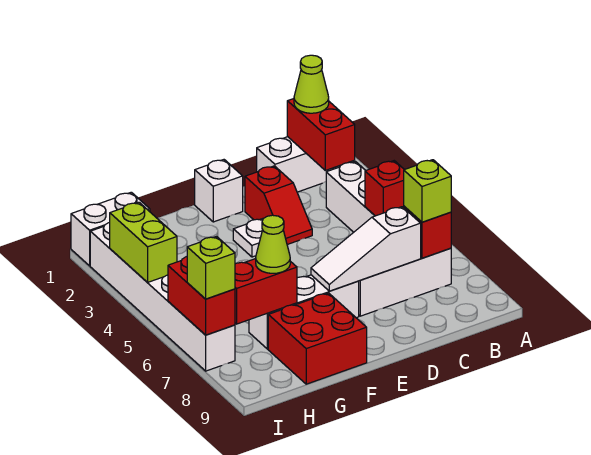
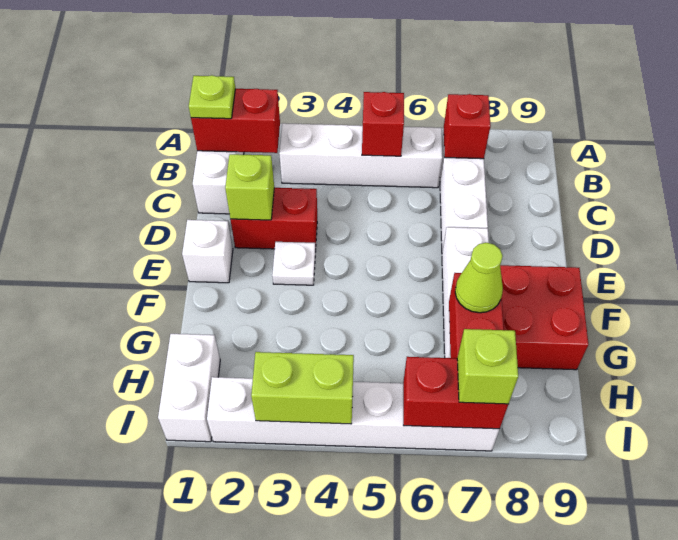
lime 1x1 cone [294,55,329,113] -> lime 1x1 plate [189,75,235,119]
lime 1x1 brick [404,160,451,222] -> lime 1x1 brick moved to [225,154,274,220]
white 1x3 slope [311,207,421,291] -> none
red 1x2 slope [245,166,312,245] -> red 1x2 brick [231,188,317,250]

